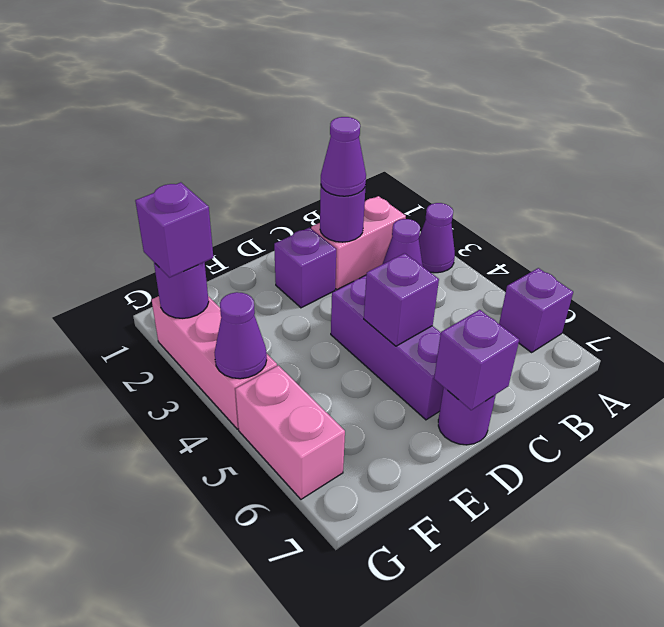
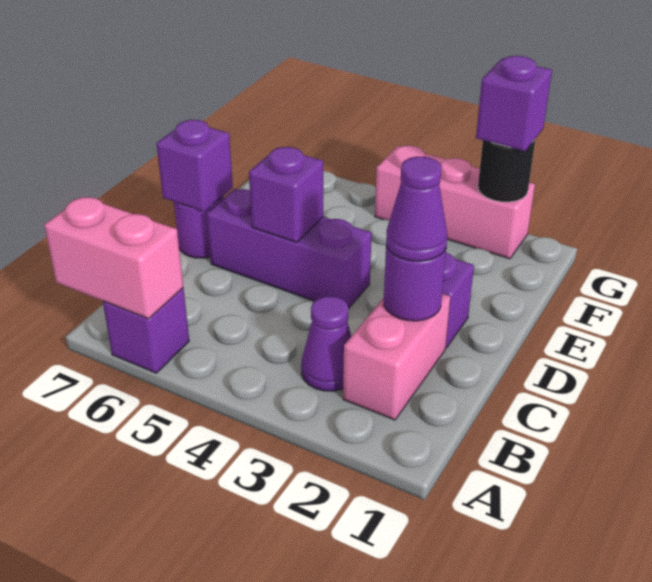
purple 1x1 cone [419,203,455,273] -> none
purple 1x1 round brick [154,262,209,318] -> black 1x1 round brick [478,138,536,202]
purple 1x1 cone [214,292,267,379] -> none
pink 1x2 brick [235,365,345,499] -> pink 1x2 brick moved to [44,197,183,319]

